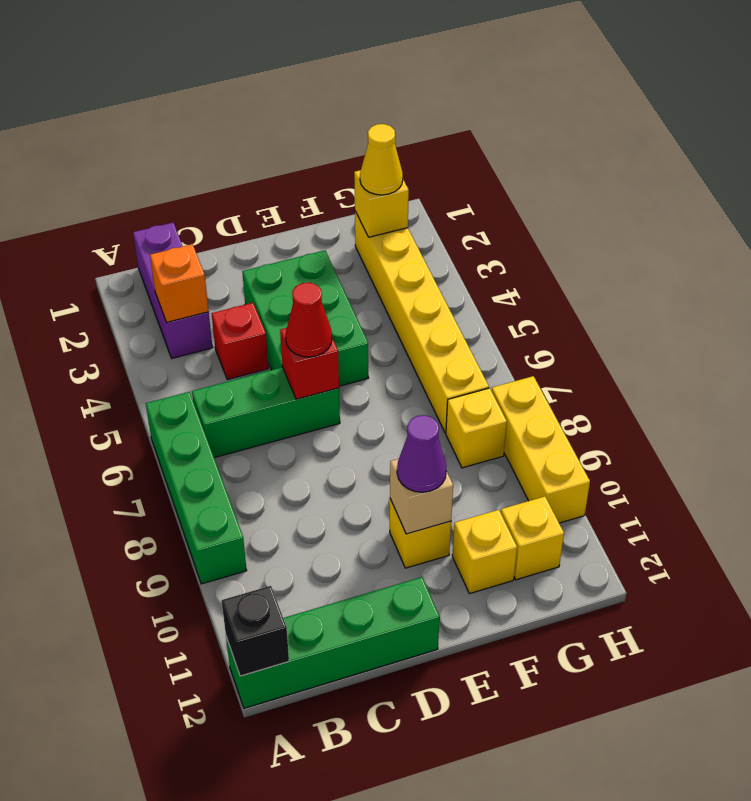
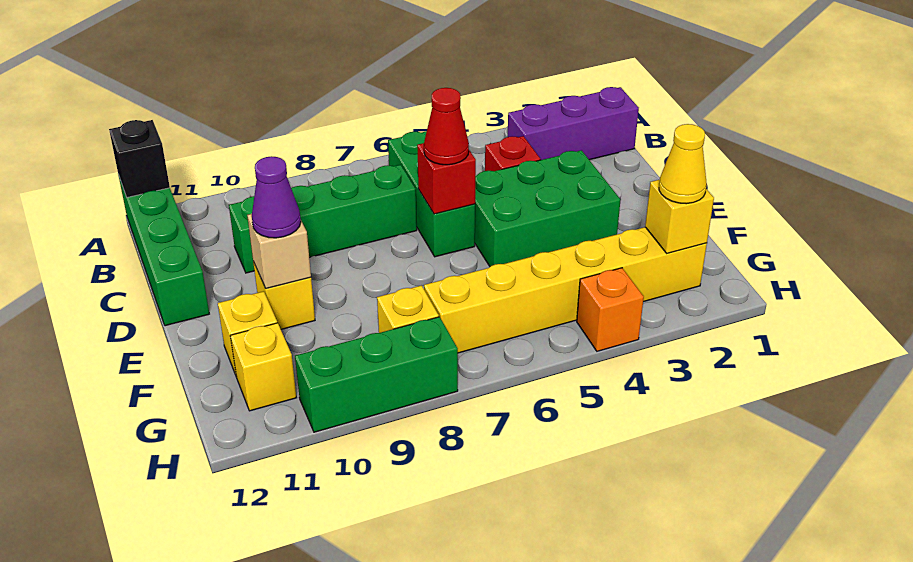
green 1x4 brick [146,392,247,584] -> green 1x4 brick moved to [229,165,417,273]
orange 1x1 brick [150,244,209,322] -> orange 1x1 brick moved to [577,268,644,351]
yellow 1x3 brick [492,376,590,523] -> green 1x3 brick [295,317,458,432]

